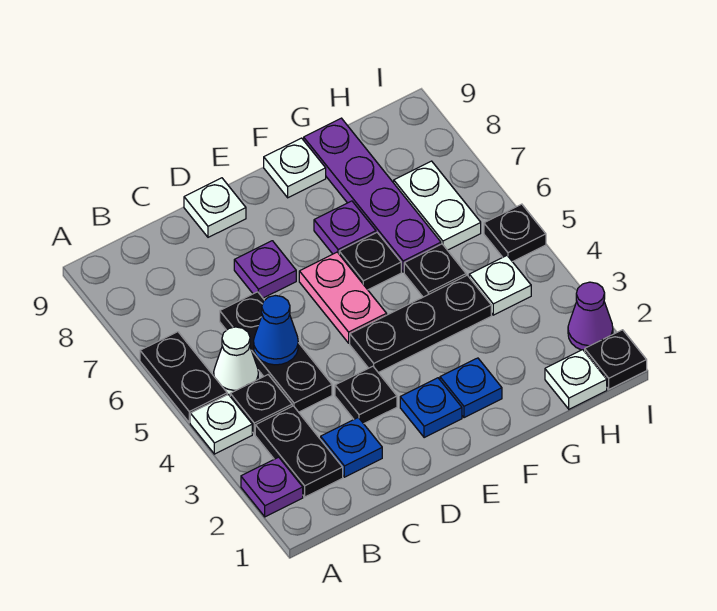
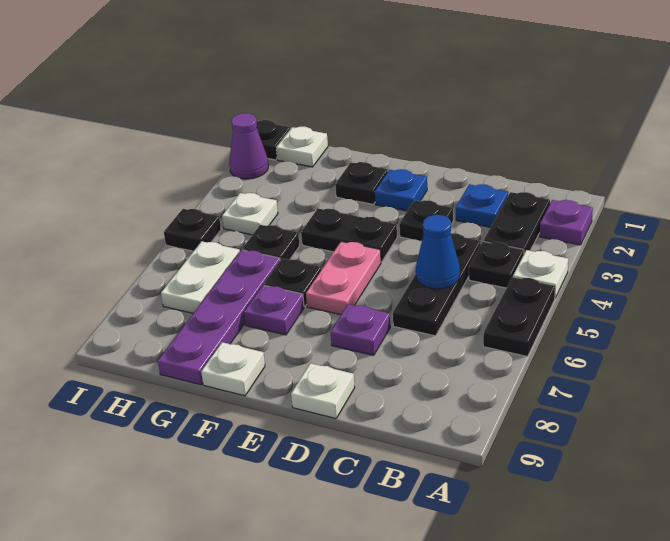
white 1x1 cone [214,327,258,395] -> none
black 1x3 plate [350,275,491,373] -> black 1x2 plate [301,209,397,262]
blue 1x1 plate [440,358,502,418] -> black 1x1 plate [335,162,388,204]

